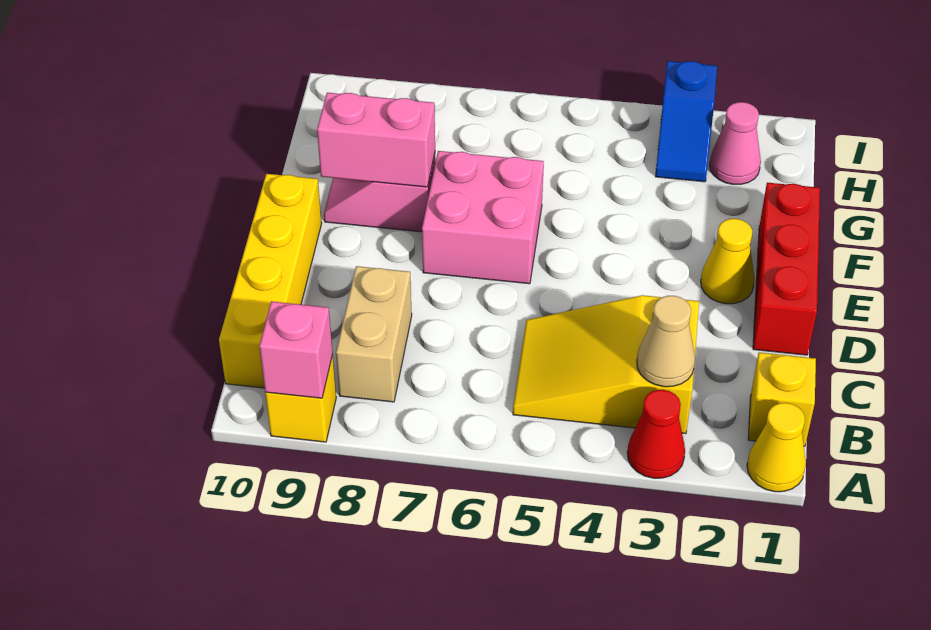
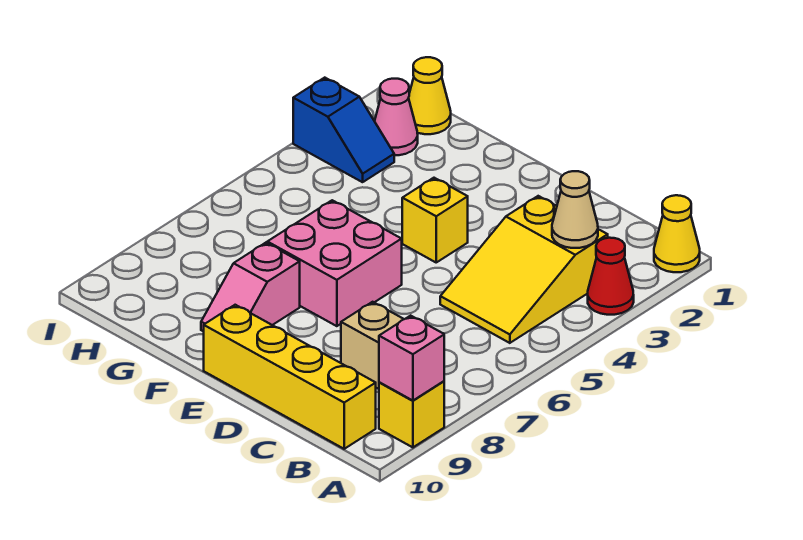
yellow 1x1 brick [748,353,816,446] -> yellow 1x1 brick moved to [402,178,468,262]
red 1x3 brick [753,183,820,355] -> none
yellow 1x1 cone [701,219,755,304] -> yellow 1x1 cone moved to [409,57,451,134]
pink 1x2 brick [317,93,435,187] -> none

